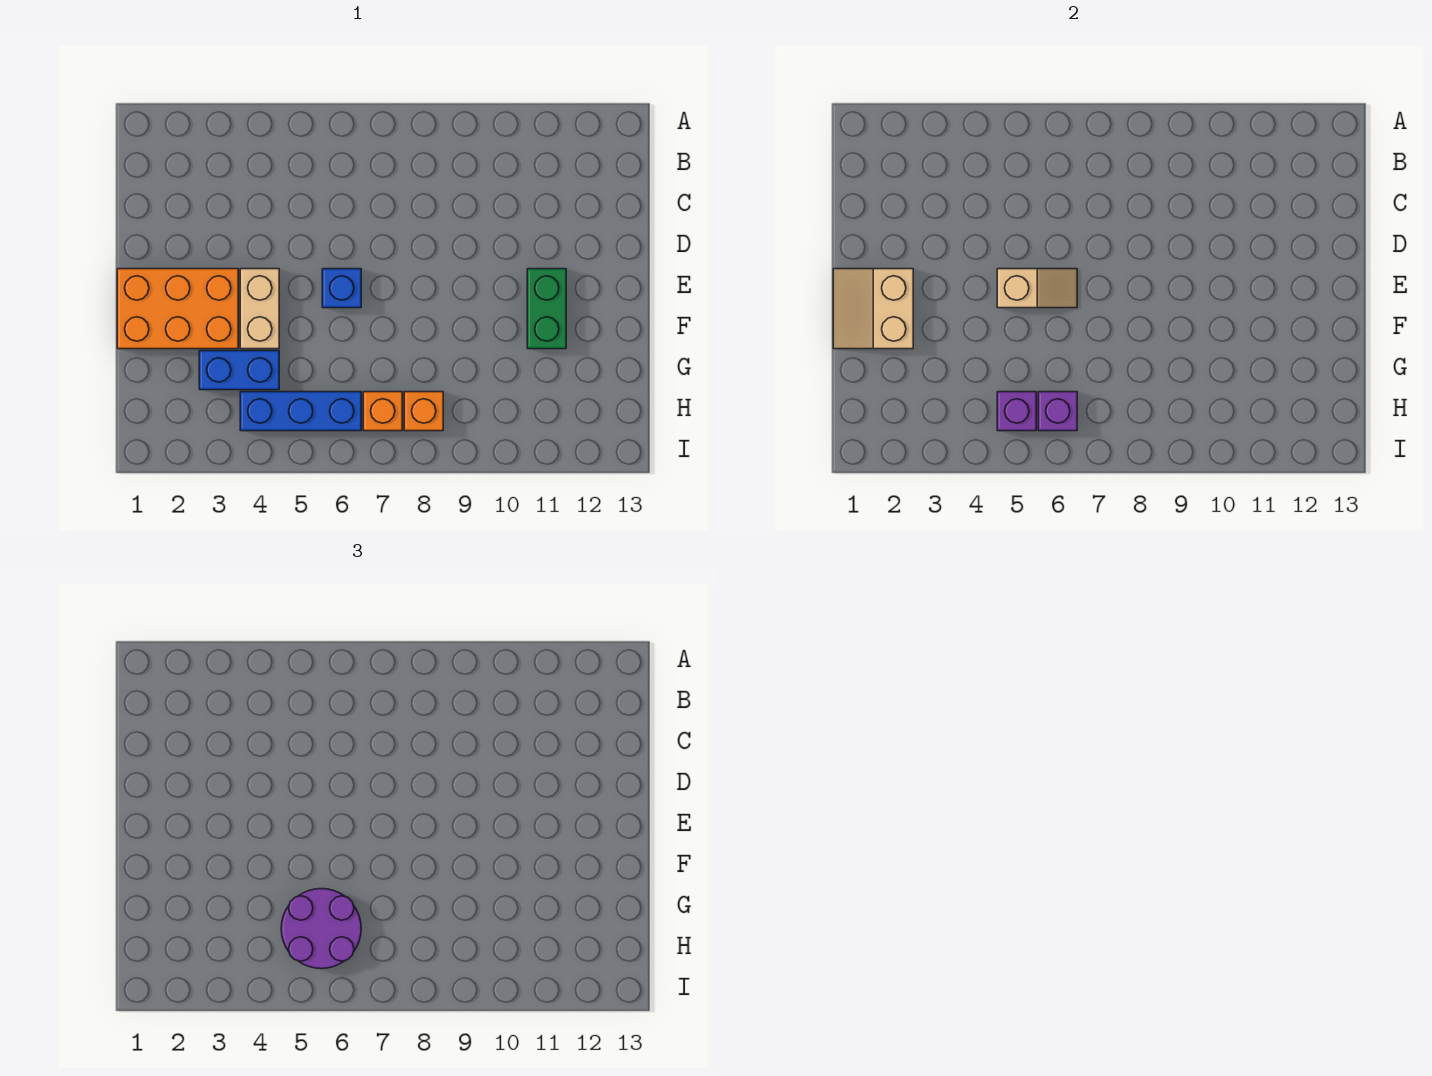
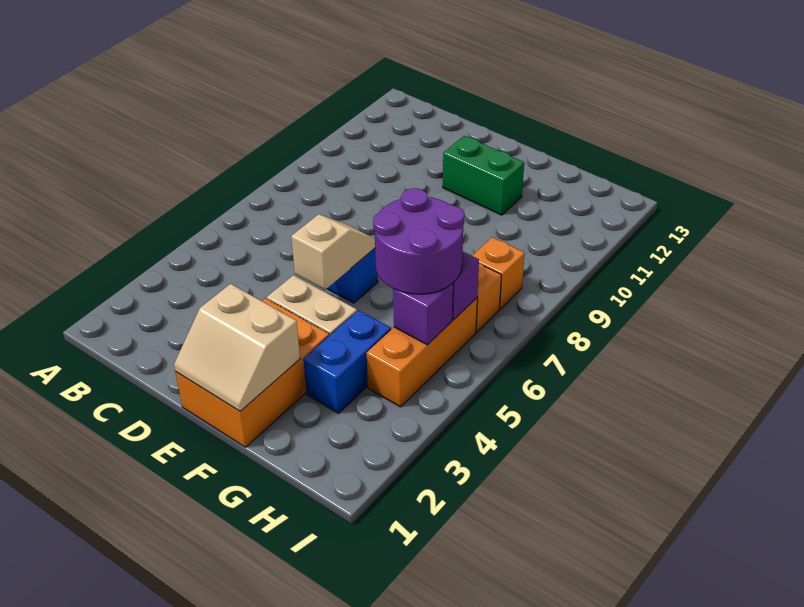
blue 1x3 brick [240,392,361,431] -> orange 1x3 brick [367,298,477,407]

